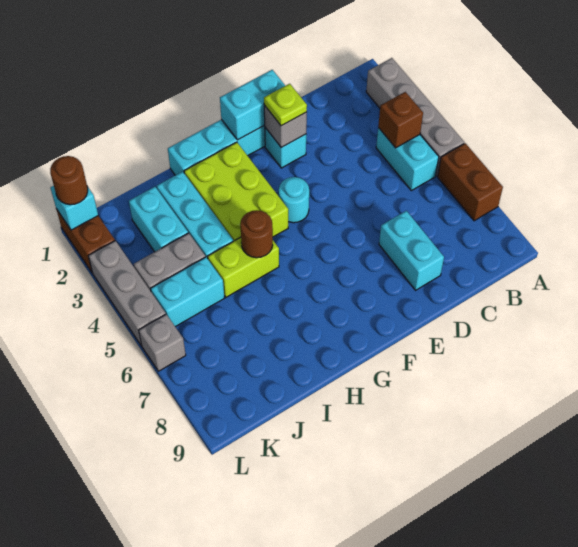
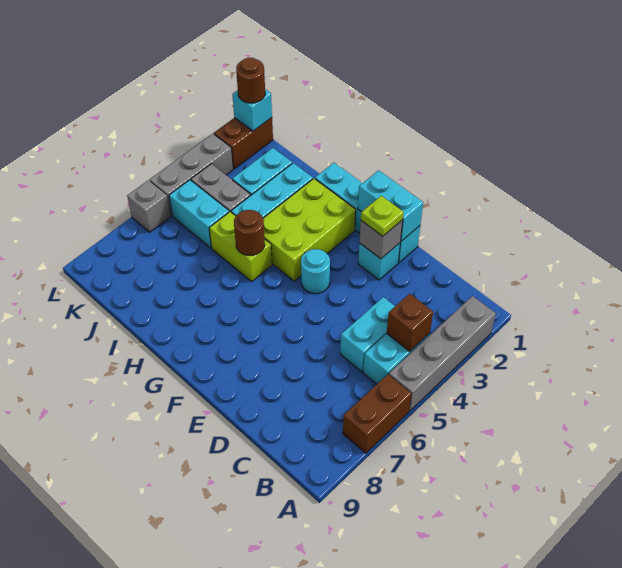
cyan 1x2 brick [379,211,444,290] -> cyan 1x2 brick moved to [340,297,395,372]

